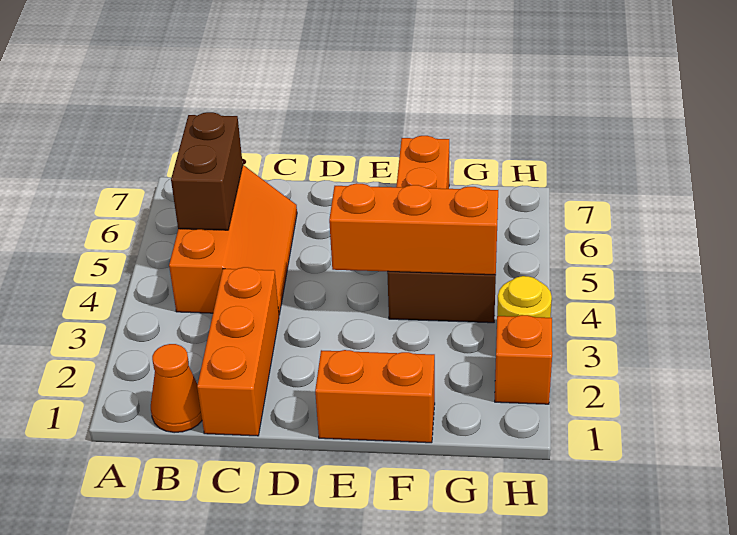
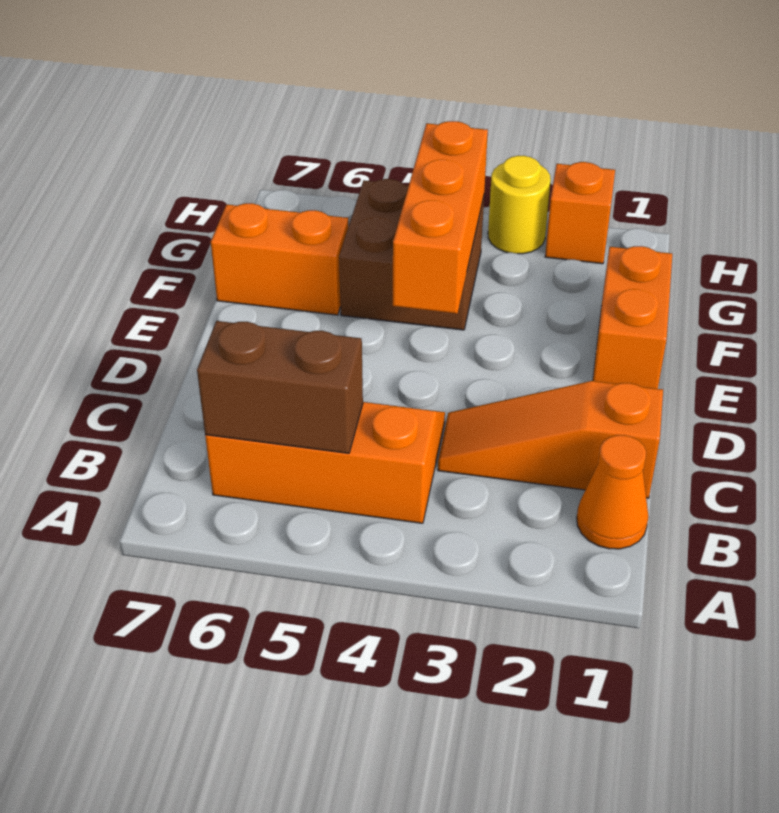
orange 1x3 brick [197,267,279,436] -> orange 1x3 slope [438,381,663,498]

